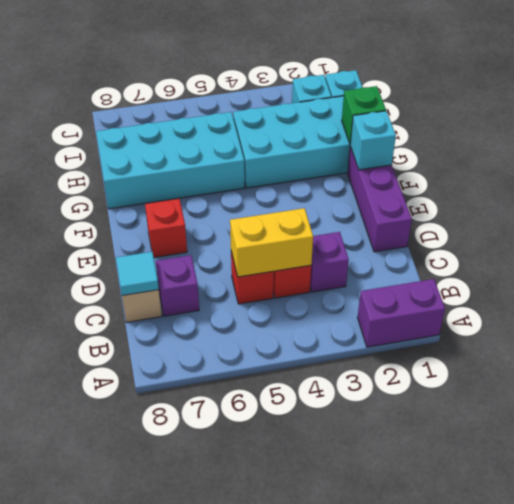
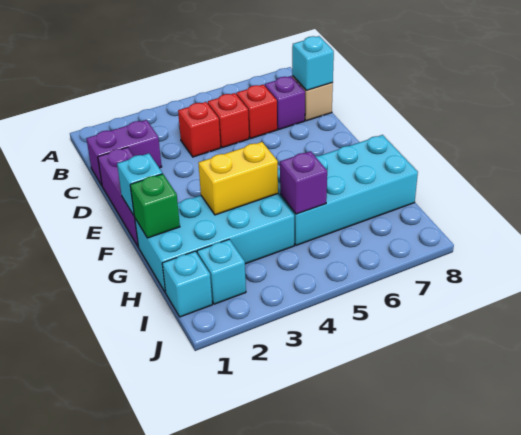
purple 1x2 brick [358,279,445,347] -> purple 1x2 brick moved to [86,120,162,185]
purple 1x1 brick [310,232,349,292] -> purple 1x1 brick moved to [280,151,327,214]
yellow 1x2 brick [230,208,313,277] -> yellow 1x2 brick moved to [198,142,278,215]
cyan 1x1 tile [116,252,159,296] -> cyan 1x1 brick [292,36,334,90]
red 1x1 brick [145,199,187,258] -> red 1x1 brick moved to [236,85,277,139]

